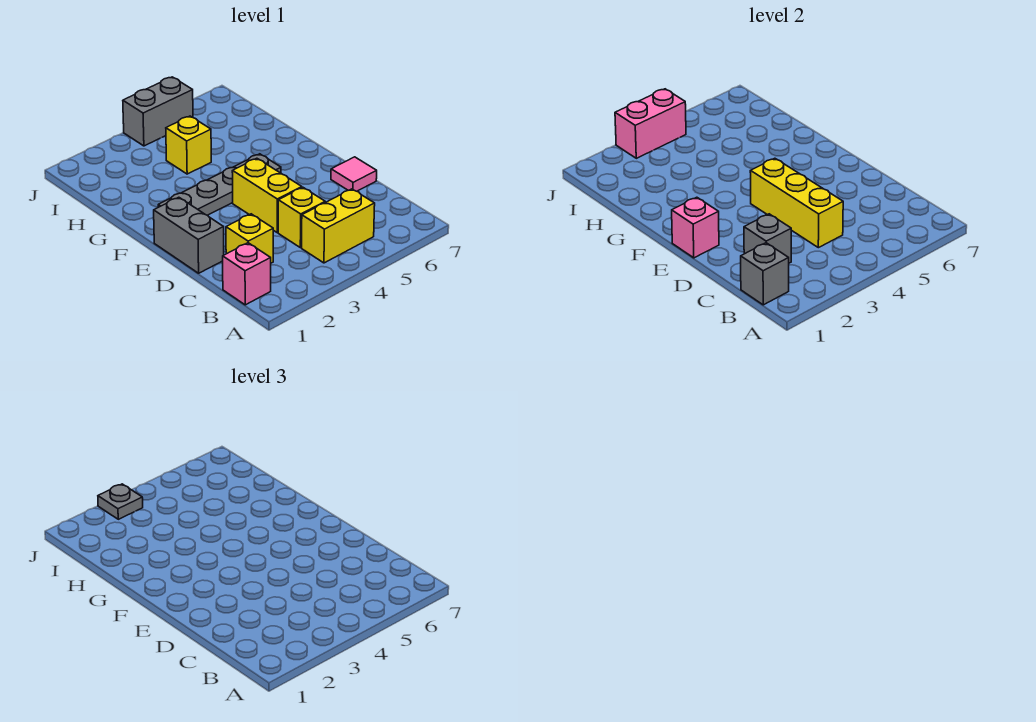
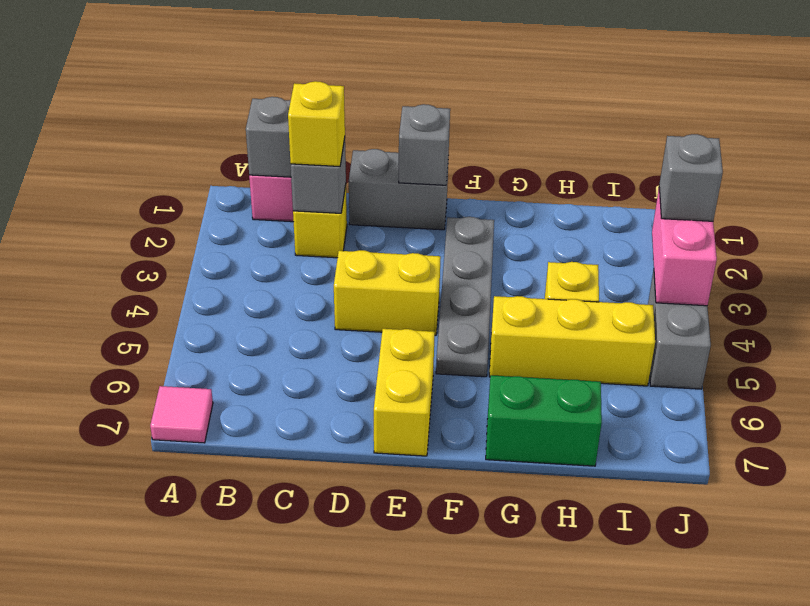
yellow 1x2 brick [302,189,375,263] -> yellow 1x2 brick moved to [374,329,435,456]
yellow 1x1 brick [278,187,325,248] -> yellow 1x1 brick moved to [288,81,345,166]
yellow 1x3 brick [750,158,843,248] -> yellow 1x3 brick moved to [489,296,655,386]
pink 1x1 tile [331,157,377,191] -> pink 1x1 tile moved to [150,386,213,443]
pink 1x1 brick [672,197,719,258] -> grey 1x1 brick [399,104,450,185]
none -> green 1x2 brick [486,375,602,466]
grey 1x1 plate [98,484,143,519] -> grey 1x1 brick [659,134,723,221]

